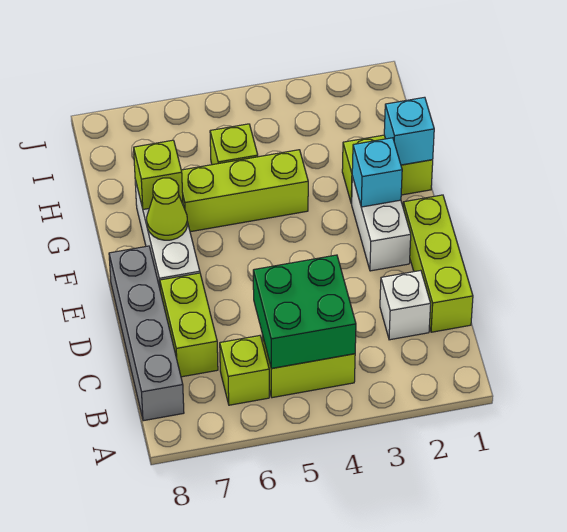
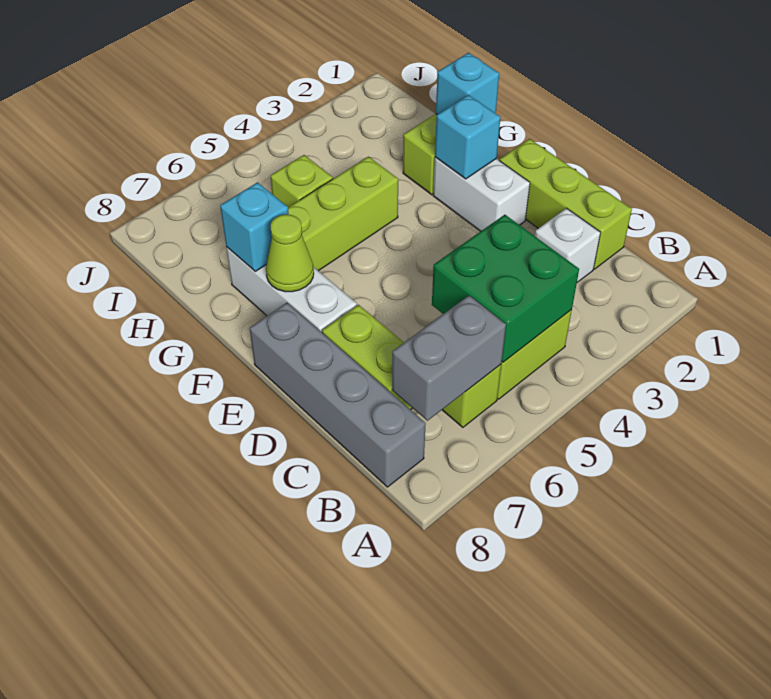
none -> grey 1x2 brick [392,295,506,421]
lime 1x1 brick [134,140,183,209] -> cyan 1x1 brick [220,182,289,271]

